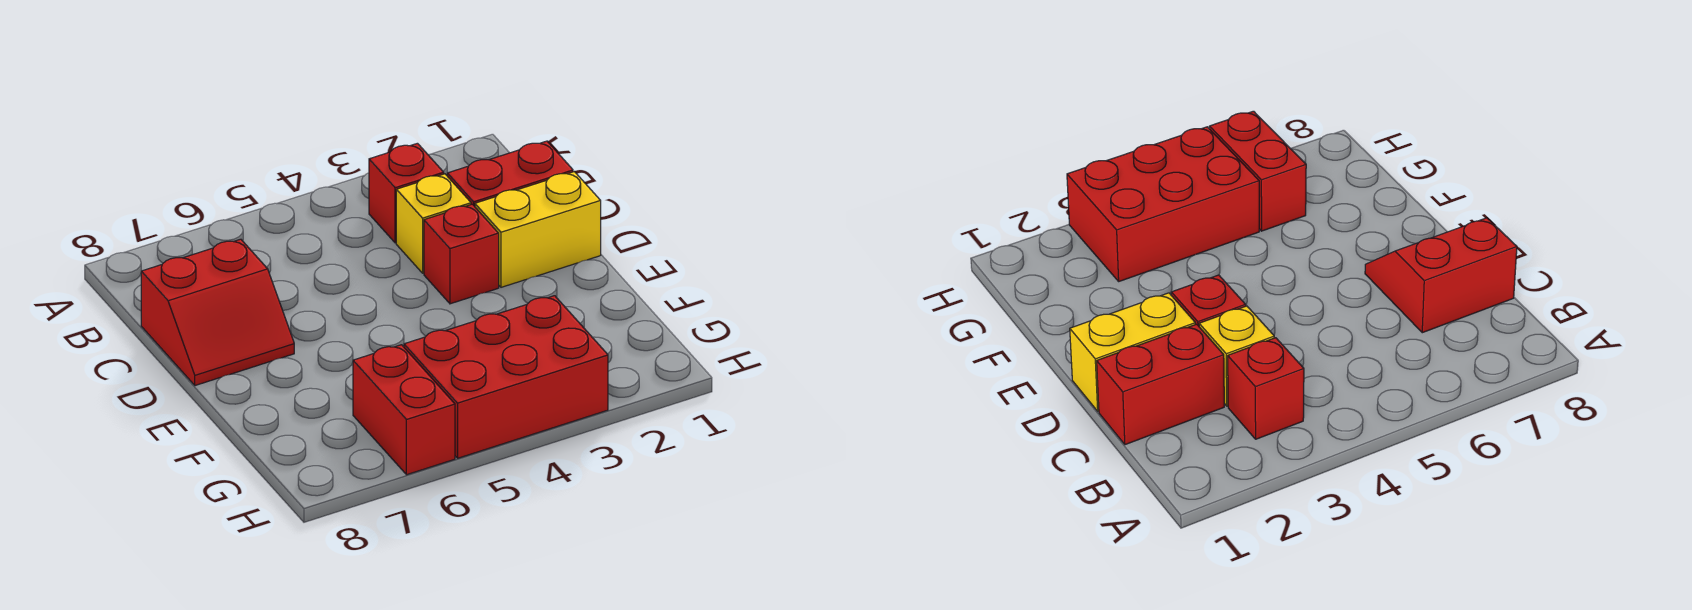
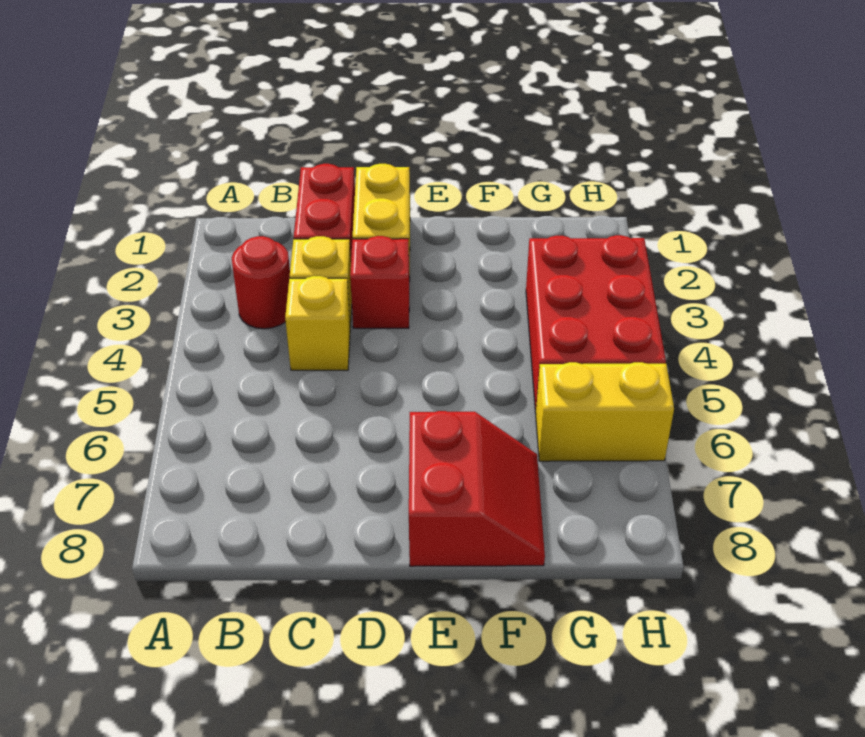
red 1x1 brick [369,143,444,243] -> red 1x1 round brick [232,236,290,329]
none -> yellow 1x1 brick [285,276,350,370]
red 2x2 slope [141,239,294,386] -> red 2x2 slope moved to [409,411,545,566]
red 1x2 brick [353,345,455,475] -> yellow 1x2 brick [536,362,674,461]

